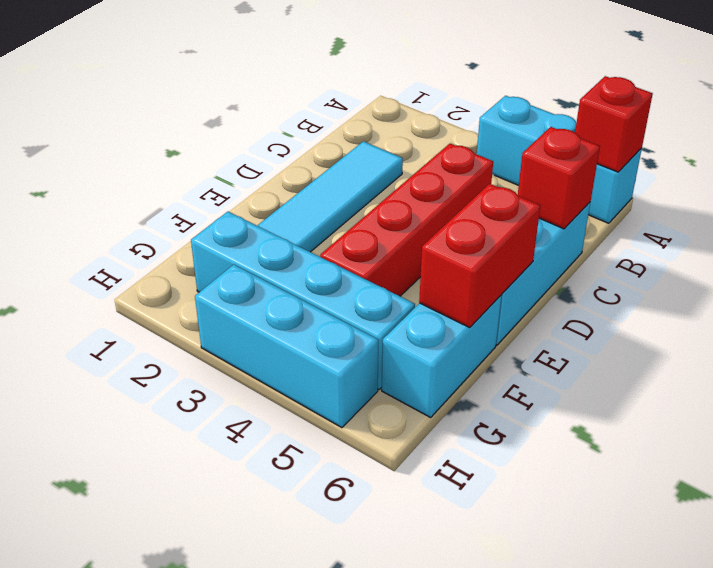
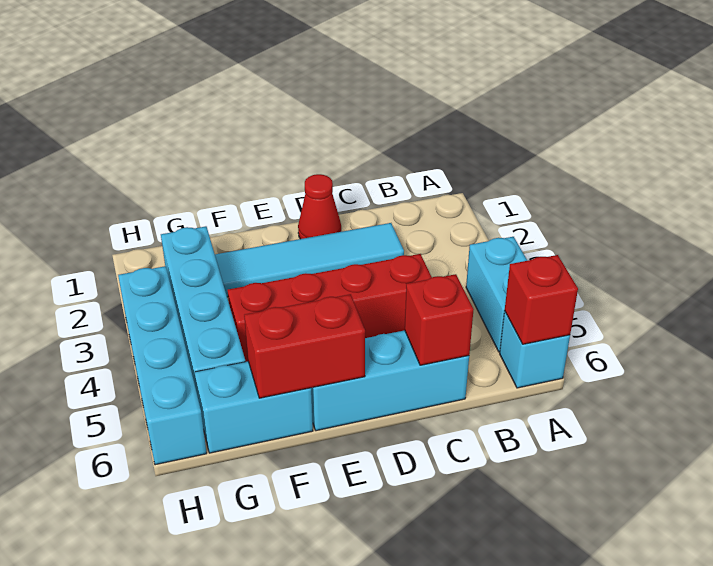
none -> red 1x1 cone [298,174,341,239]
cyan 1x3 brick [195,265,378,428] -> cyan 1x4 brick [118,266,207,465]

